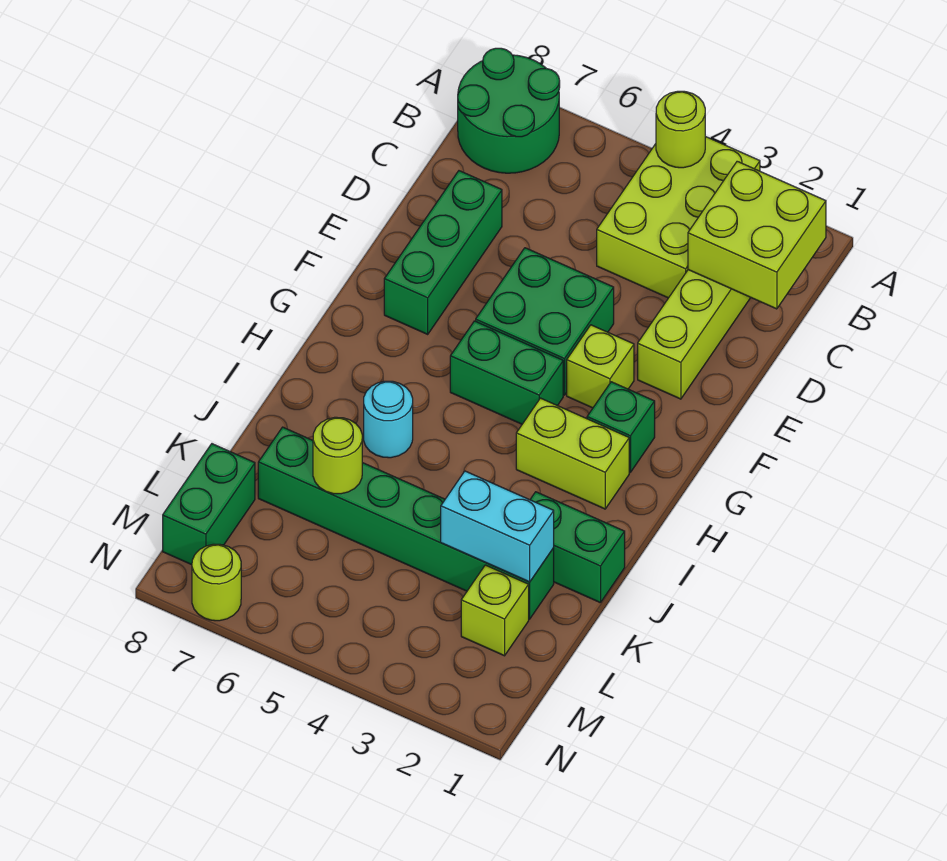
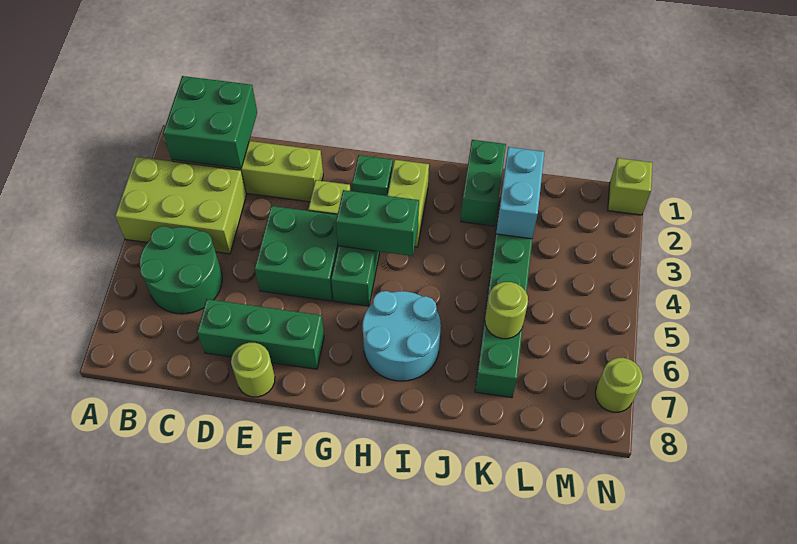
lime 1x1 round brick [656,91,705,168] -> lime 1x1 round brick moved to [231,343,275,397]
green 2x2 round brick [458,48,560,173] -> green 2x2 round brick moved to [139,226,222,314]
lime 2x2 brick [688,161,826,309] -> green 2x2 brick [163,76,257,169]
cyan 1x1 round brick [364,381,413,458] -> cyan 2x2 round brick [362,291,441,381]
lime 1x1 brick [461,565,529,656] -> lime 1x1 brick moved to [608,158,652,215]
green 1x2 brick [163,444,255,565] -> green 1x2 brick moved to [336,190,419,256]

